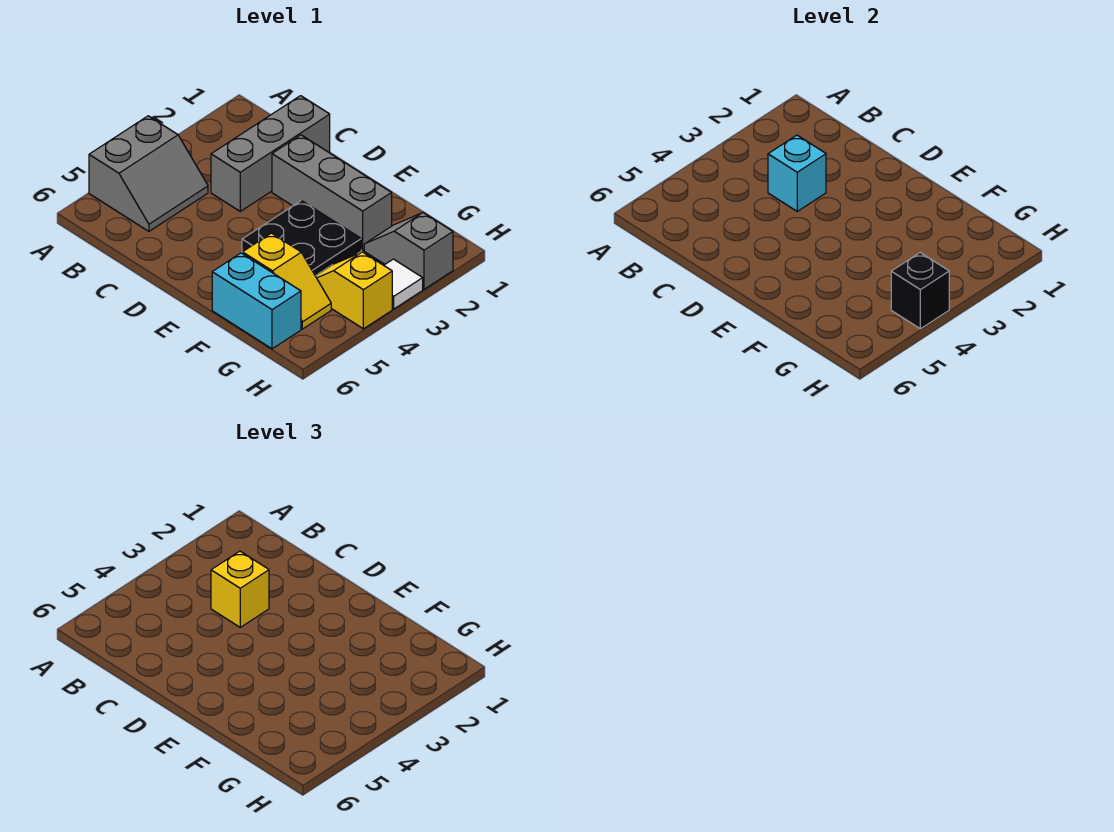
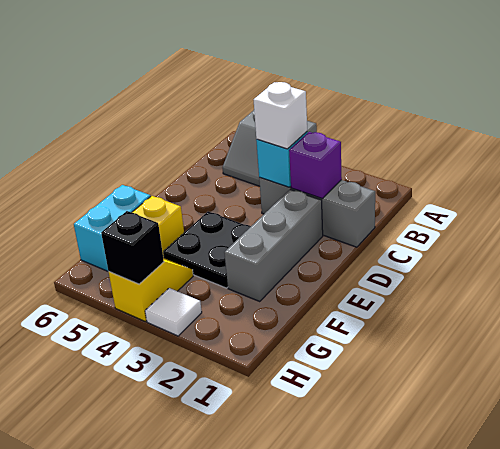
none -> purple 1x1 brick [289,132,342,198]
yellow 1x1 brick [211,551,269,627] -> white 1x1 brick [254,82,307,149]
grey 1x2 slope [364,213,453,289] -> none

